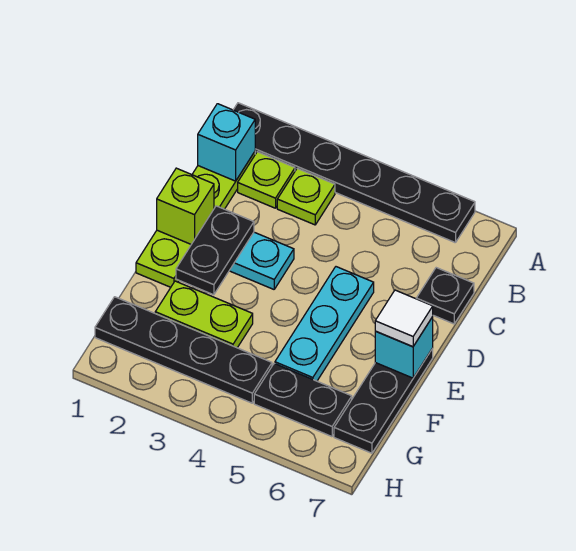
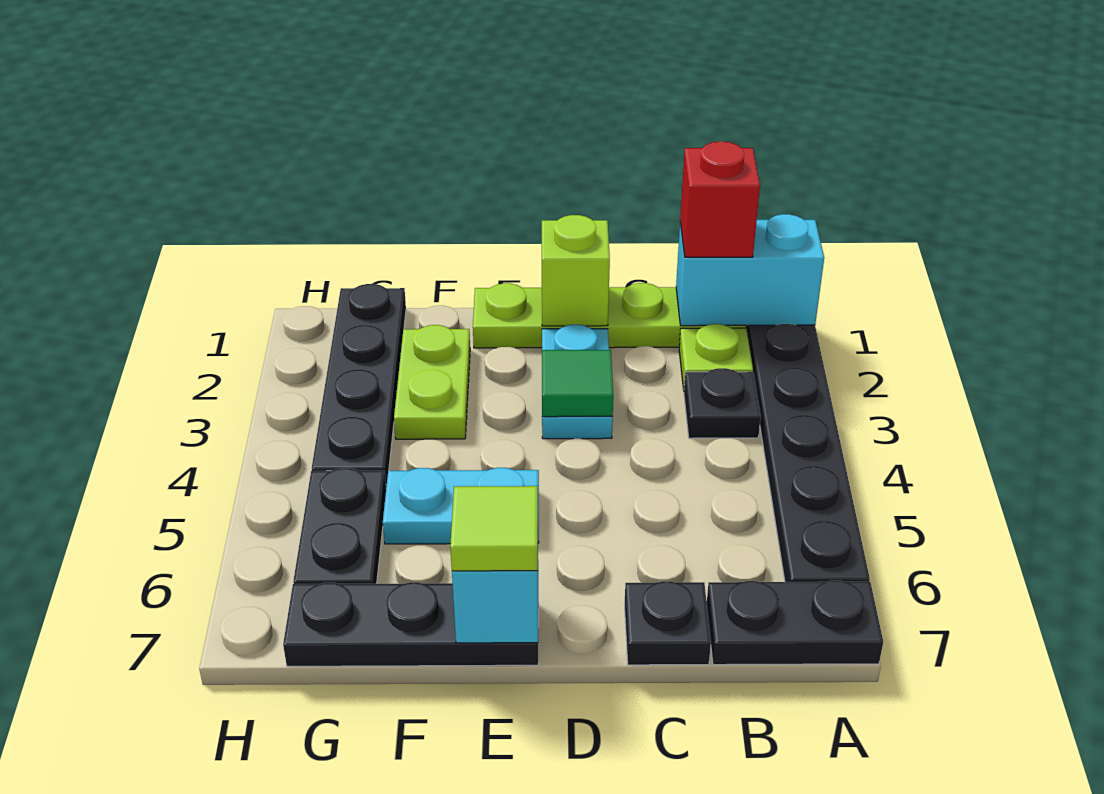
cyan 1x1 brick [198,104,255,181] -> cyan 1x2 brick [676,214,824,326]
none -> red 1x1 brick [680,142,760,257]
lime 1x1 plate [277,168,335,225] -> black 1x1 plate [684,368,761,438]
black 1x2 plate [176,206,254,295] -> black 1x2 plate moved to [707,581,883,665]
none -> green 1x1 tile [542,350,613,417]
cyan 1x3 plate [275,267,374,381] -> cyan 1x2 plate [383,468,539,544]
white 1x1 tile [375,290,433,347] -> lime 1x1 tile [450,486,538,571]

